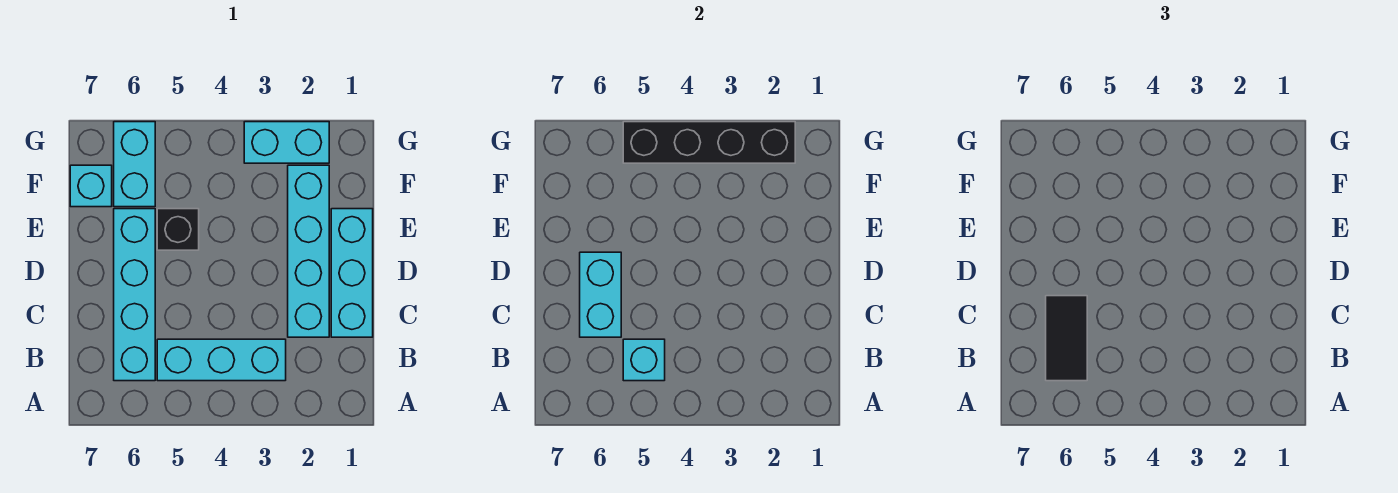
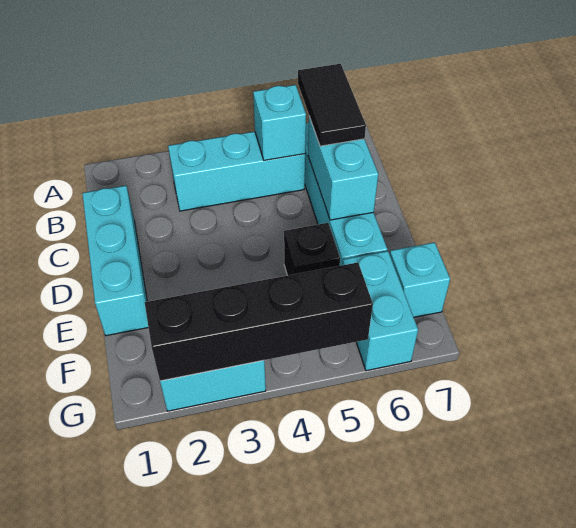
cyan 1x4 brick [288,165,329,337] -> none

